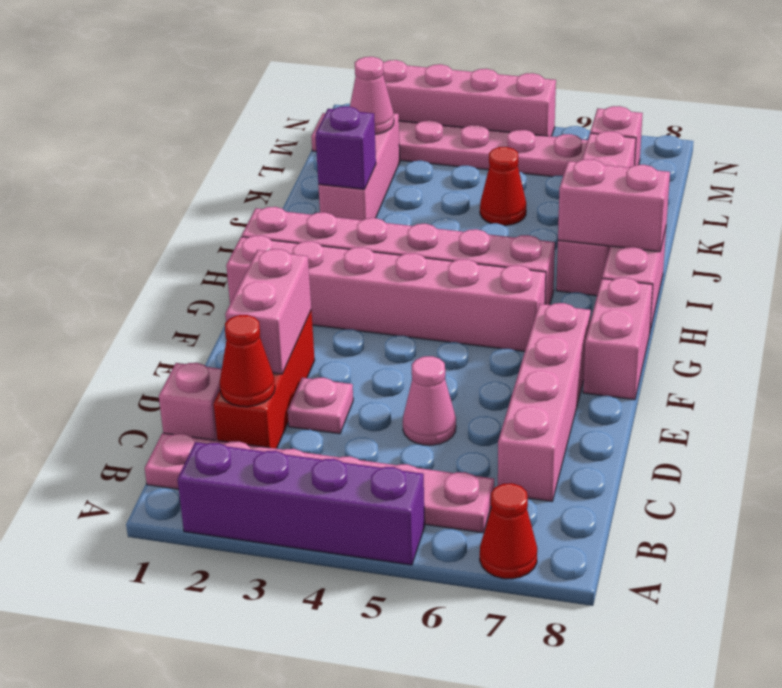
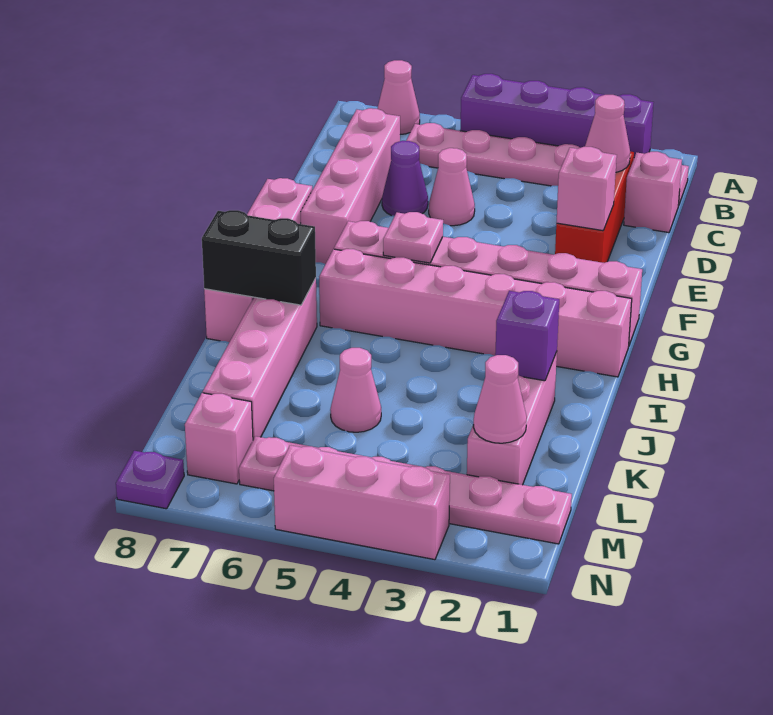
red 1x1 cone [480,483,537,579] -> pink 1x1 cone [377,60,420,134]
red 1x1 cone [220,315,275,407] -> pink 1x1 cone [585,95,630,172]
pink 1x2 brick [225,249,311,374] -> pink 1x1 brick [556,147,617,231]
pink 1x1 plate [288,378,353,434] -> pink 1x1 plate moved to [383,212,443,263]
none -> purple 1x1 cone [382,141,428,216]
pink 1x2 brick [558,159,670,252] -> black 1x2 brick [202,210,316,305]
red 1x1 cone [480,147,526,226] -> pink 1x1 cone [330,348,381,432]
pink 1x4 brick [383,60,556,136] -> pink 1x3 brick [274,445,450,560]
none -> purple 1x1 plate [116,451,184,509]

